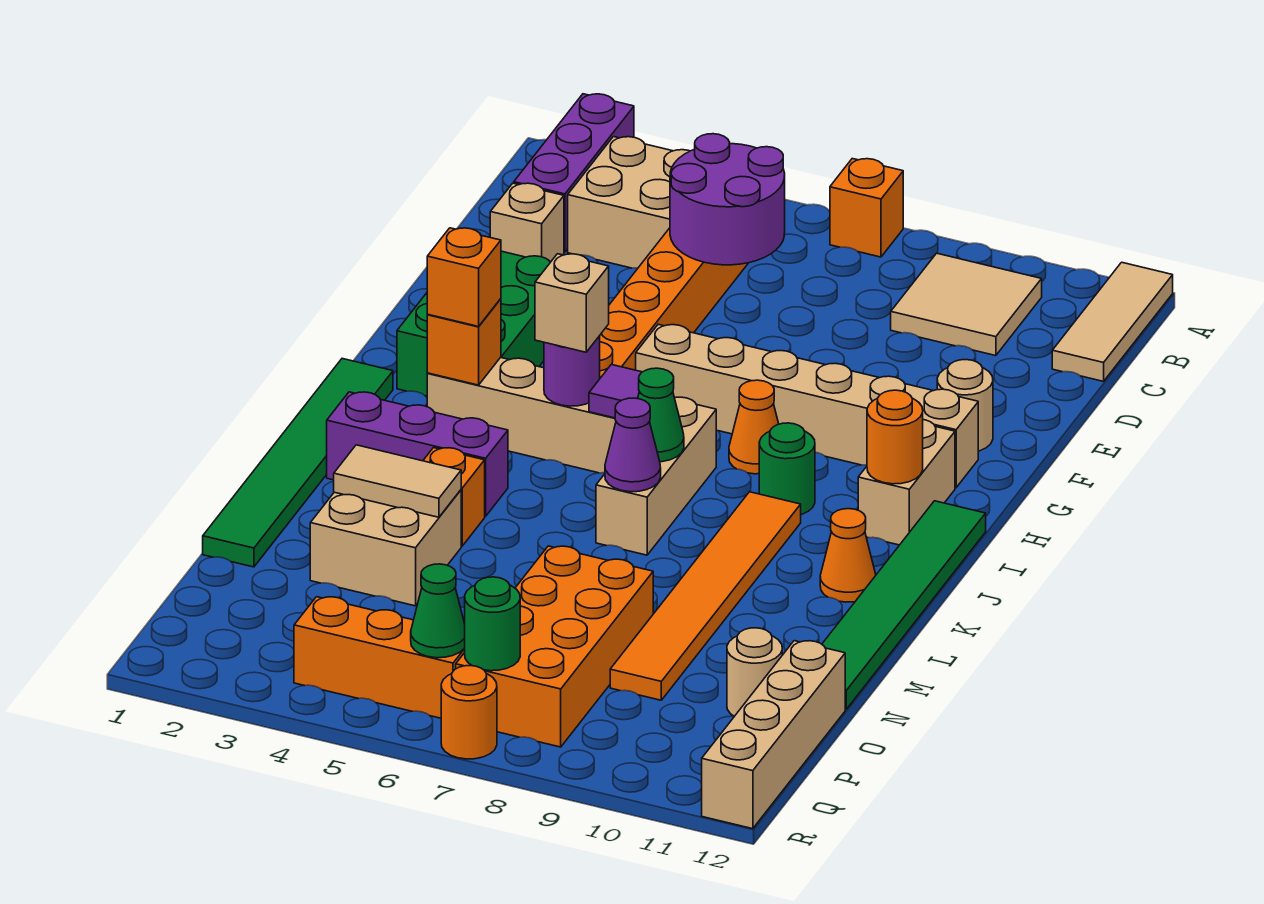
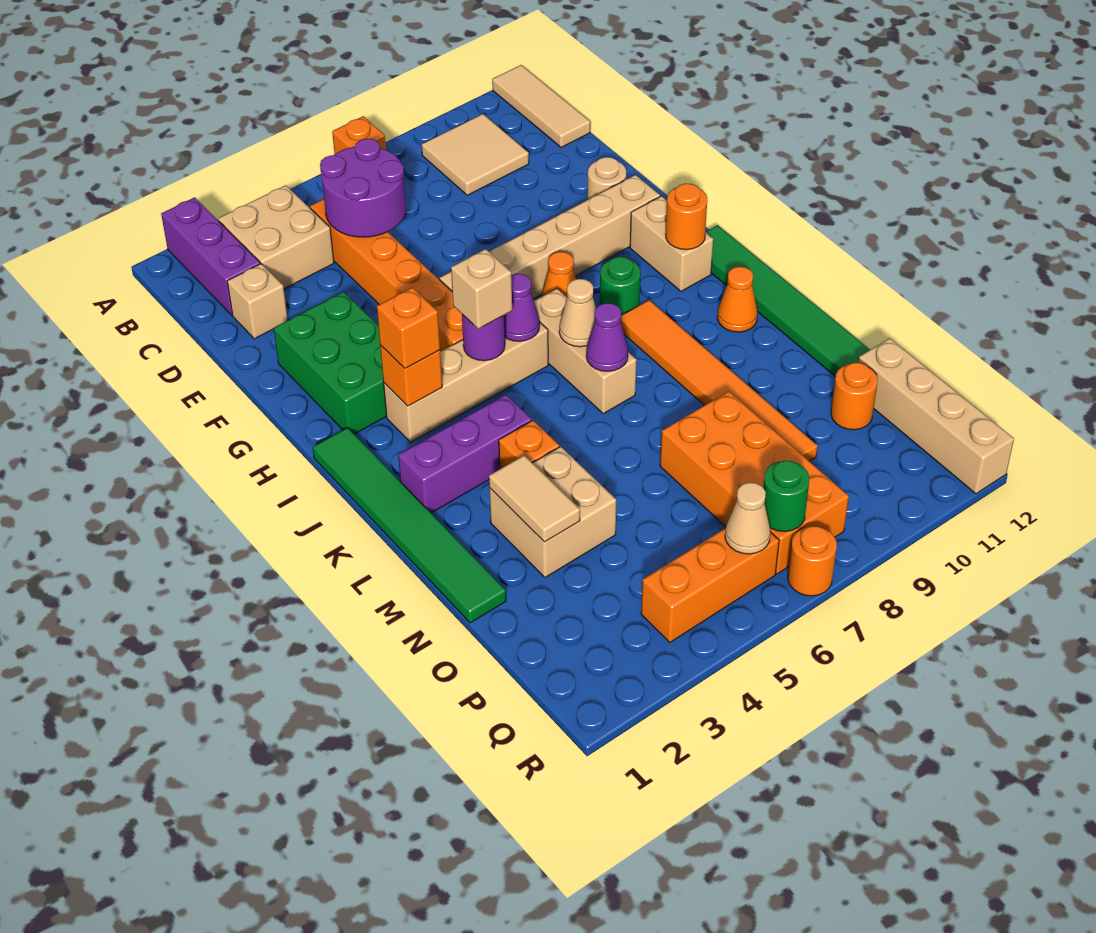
purple 1x1 tile [589,365,642,418] -> purple 1x1 cone [504,274,540,341]
green 1x1 cone [638,368,684,462] -> tan 1x1 cone [559,279,596,347]
tan 1x2 tile [334,445,461,517] -> tan 1x2 tile turned to [489,455,580,542]
tan 1x1 round brick [727,628,782,716] -> orange 1x1 round brick [831,363,878,430]
green 1x1 cone [411,564,465,658] -> tan 1x1 cone [725,483,770,554]

